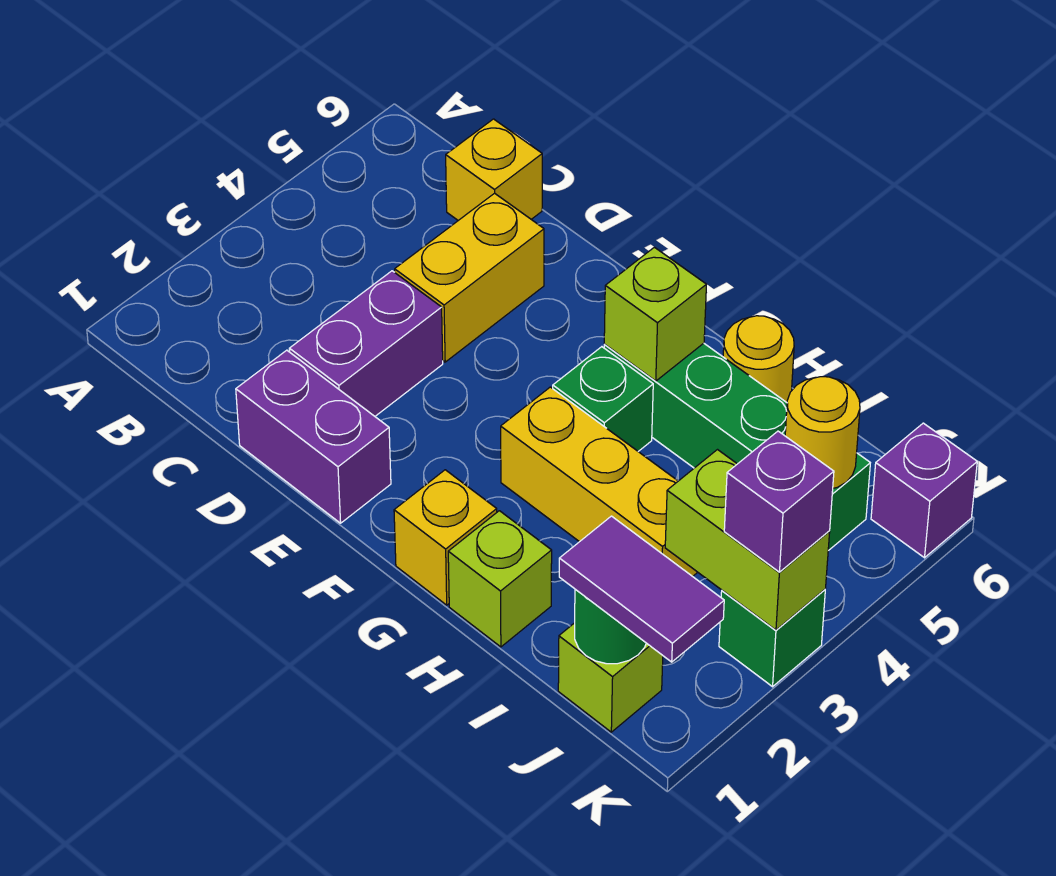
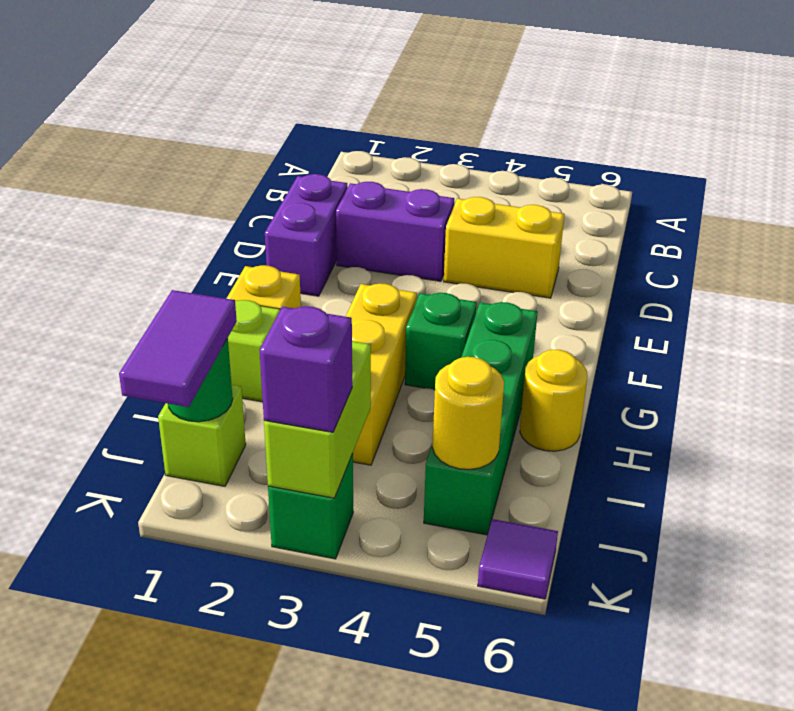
yellow 1x1 brick [446,119,542,220] -> none
lime 1x1 brick [604,247,706,381] -> none
purple 1x1 brick [871,423,977,558] -> purple 1x1 tile [478,519,558,599]

